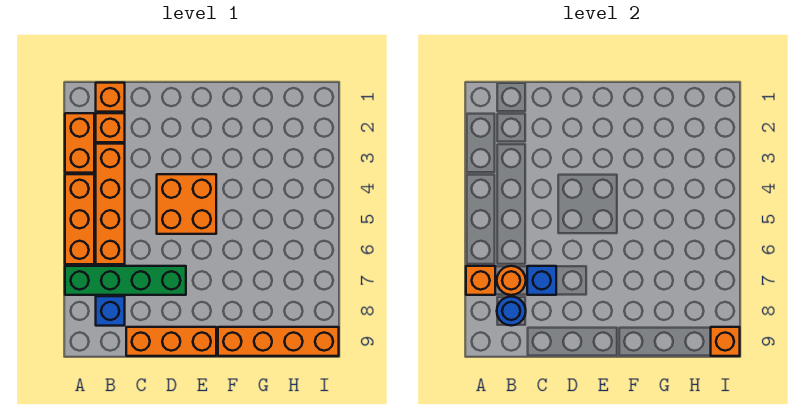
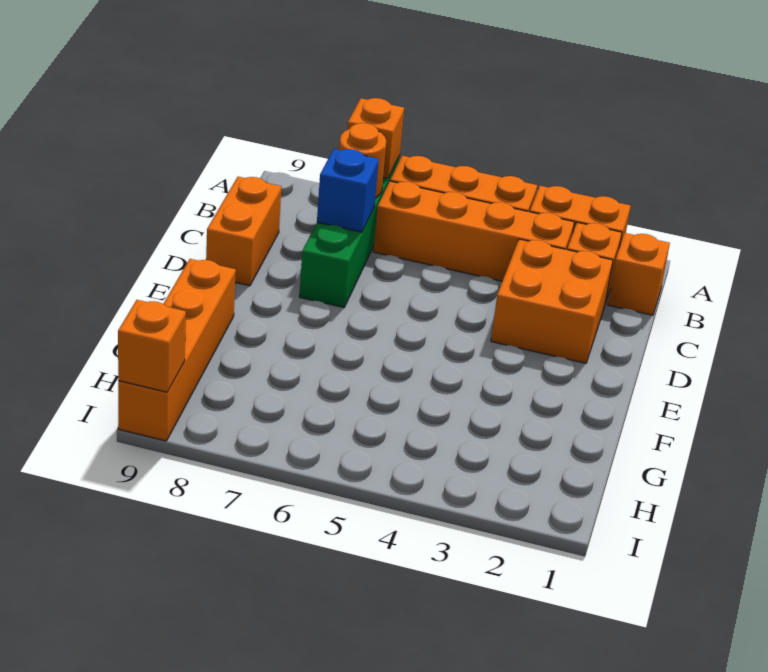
blue 1x1 brick [96,296,125,326] -> none
blue 1x1 round brick [497,297,526,326] -> none
orange 1x3 brick [126,327,216,356] -> orange 1x2 brick [206,177,281,286]
orange 2x2 brick [157,174,216,234] -> orange 2x2 brick moved to [491,239,613,363]

